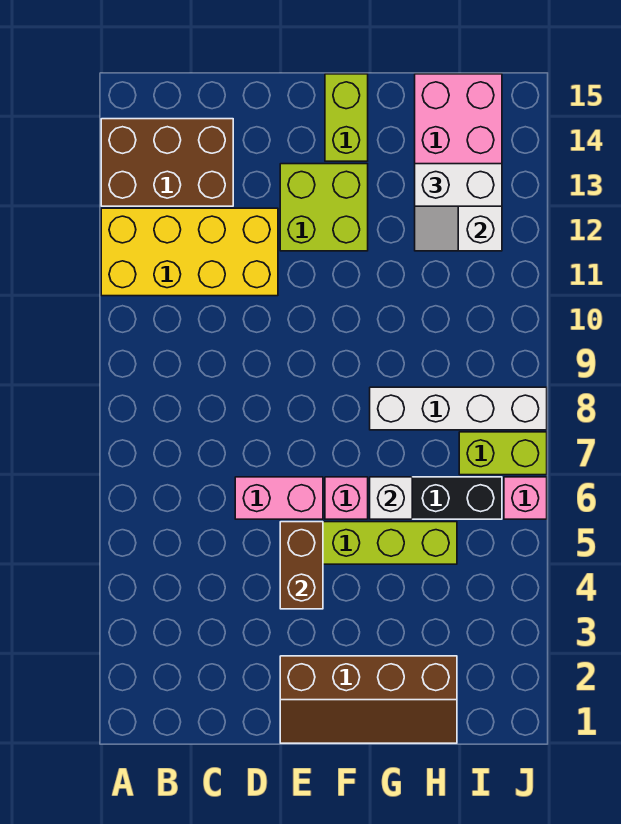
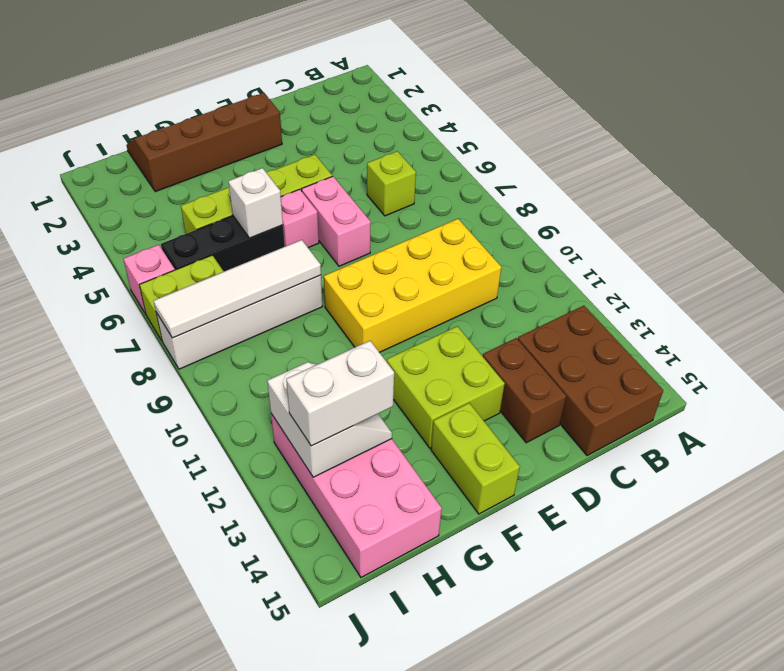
yellow 2x4 brick [101,208,278,296] -> yellow 2x4 brick moved to [324,219,501,352]
brown 2x3 brick [101,119,233,206] -> brown 2x3 brick turned to [518,306,663,456]
none -> lime 1x1 brick [367,151,416,216]
pink 1x2 brick [235,477,323,519] -> pink 1x2 brick turned to [302,176,371,266]
brown 1x2 brick [280,522,323,609] -> brown 1x2 brick moved to [483,338,566,443]
none -> white 1x4 tile [154,240,321,338]

